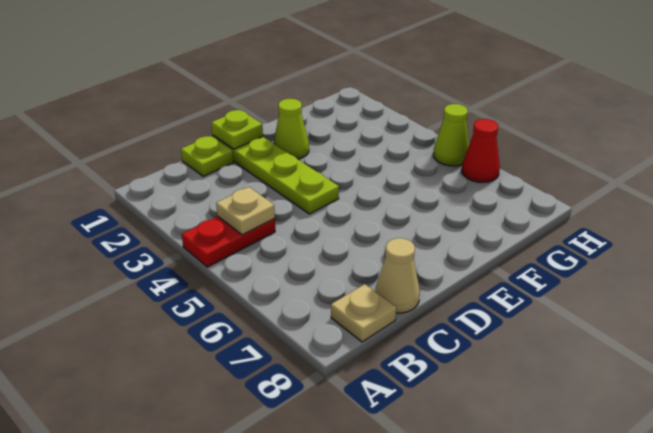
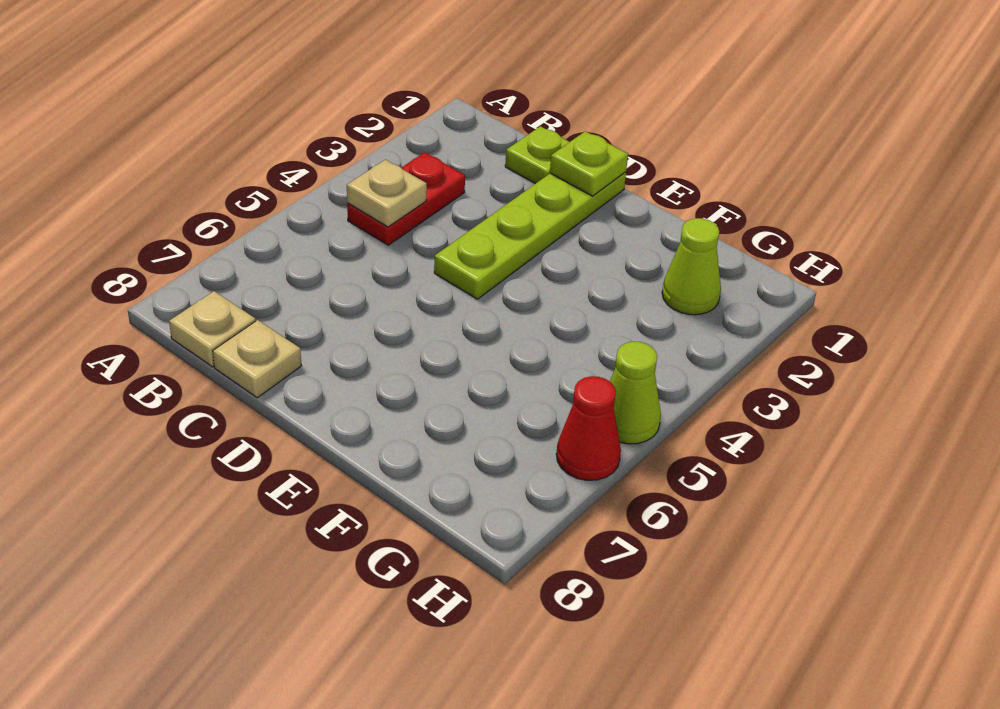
red 1x2 plate [182,216,275,267] -> red 1x2 plate turned to [347,152,465,245]
tan 1x1 cone [375,238,420,313] -> tan 1x1 plate [213,320,301,398]
lime 1x1 cone [273,99,309,159] -> lime 1x1 cone moved to [662,218,721,315]

